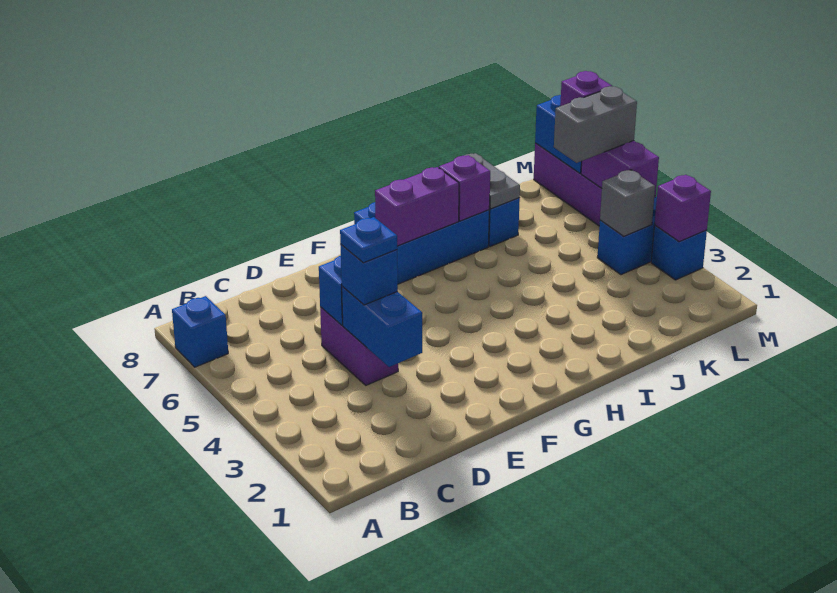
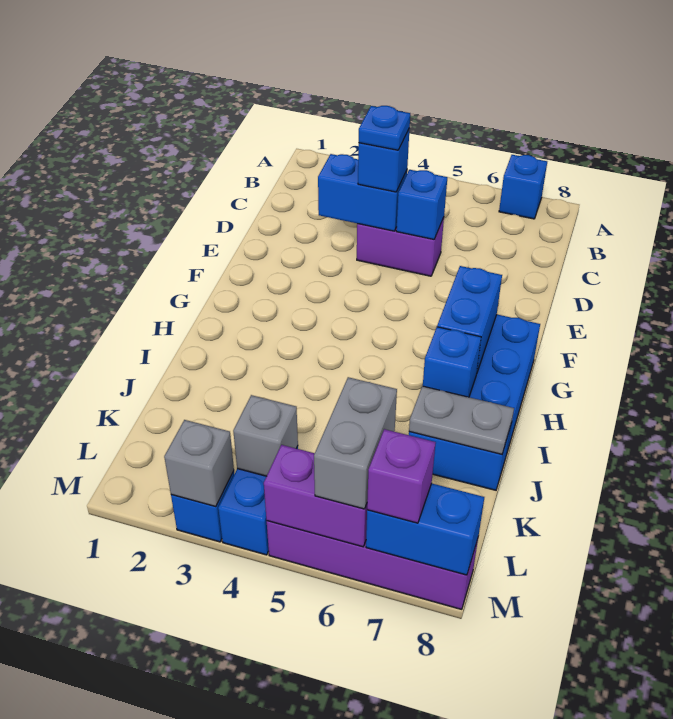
purple 1x2 brick [375,167,459,246] -> blue 1x2 brick [437,266,502,372]
purple 1x1 brick [439,155,490,221] -> blue 1x1 brick [423,327,481,397]
purple 1x1 brick [655,175,711,242] -> grey 1x1 brick [164,420,234,507]

